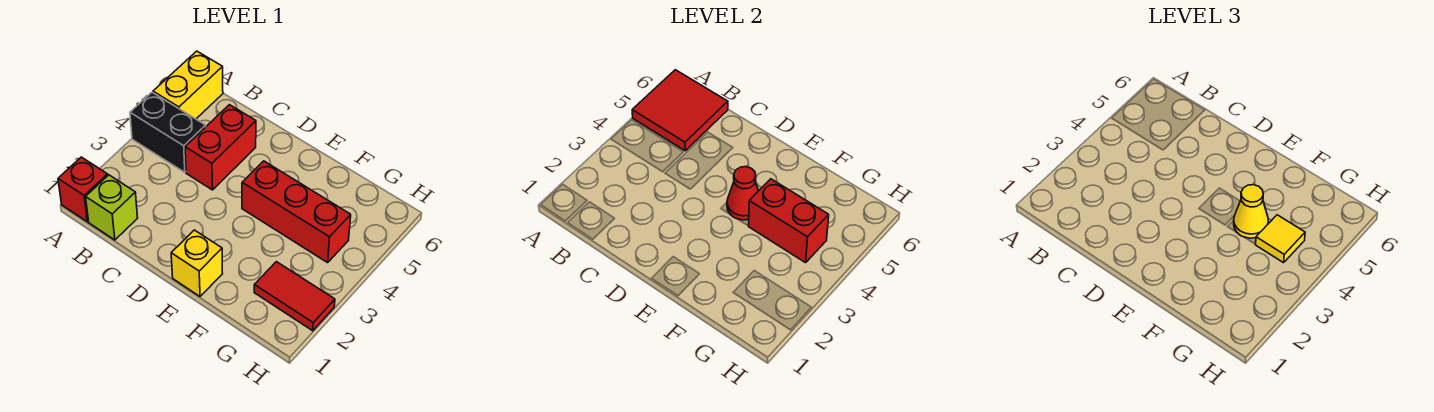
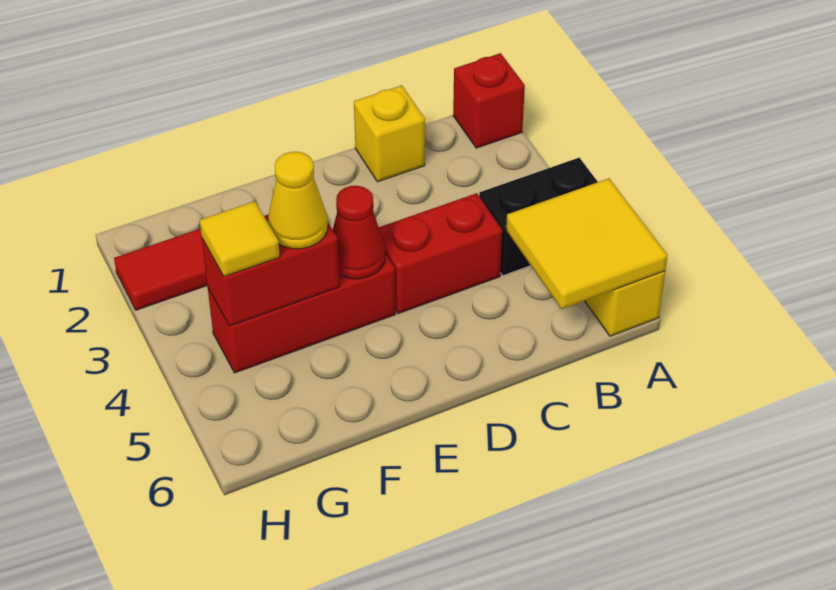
red 2x2 tile [632,70,728,151] -> yellow 2x2 tile [506,178,668,309]
lime 1x1 brick [86,175,138,240] -> none
red 1x2 brick [185,105,256,190] -> red 1x2 brick turned to [379,193,502,314]
yellow 1x1 brick [171,230,223,296] -> yellow 1x1 brick moved to [354,85,425,182]

